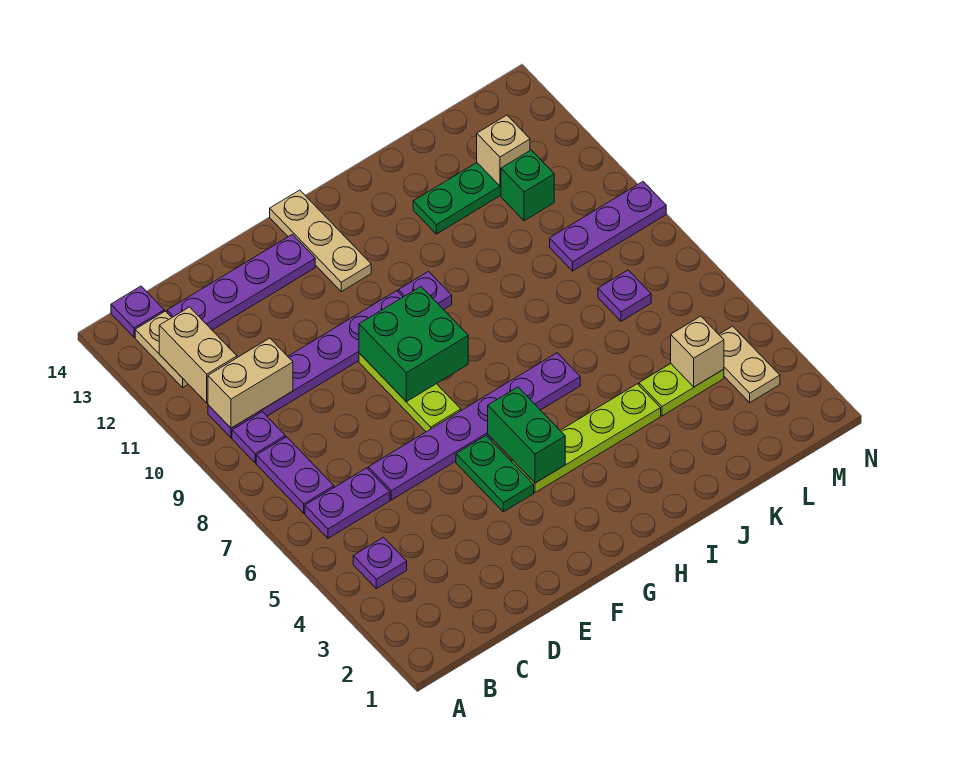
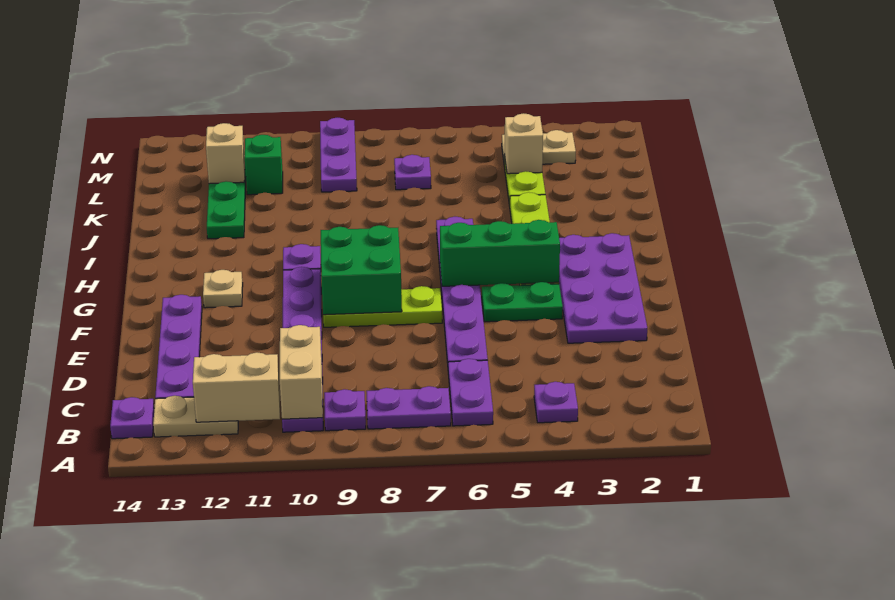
none -> purple 2x4 plate [559,233,647,343]
green 1x2 brick [488,387,565,483] -> green 1x3 brick [440,220,560,286]
tan 1x3 plate [270,190,371,291] -> tan 1x1 plate [203,270,243,308]

